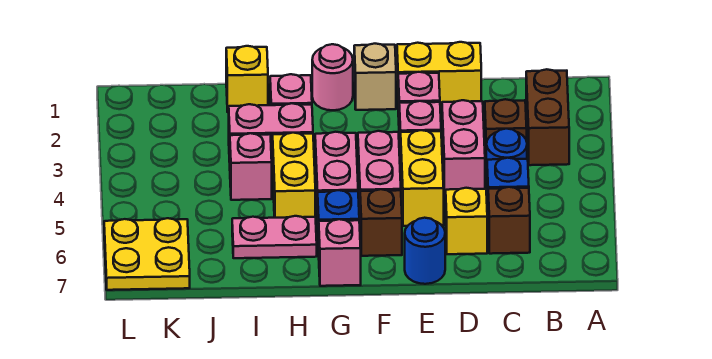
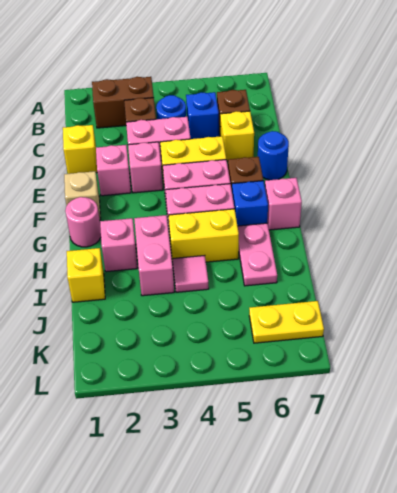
yellow 1x2 brick [397,42,481,108] -> yellow 1x1 brick [63,125,97,174]
pink 1x1 brick [230,133,272,200] -> pink 1x1 tile [172,256,209,292]
yellow 2x2 plate [104,218,190,290] -> yellow 1x2 plate [249,301,324,343]

